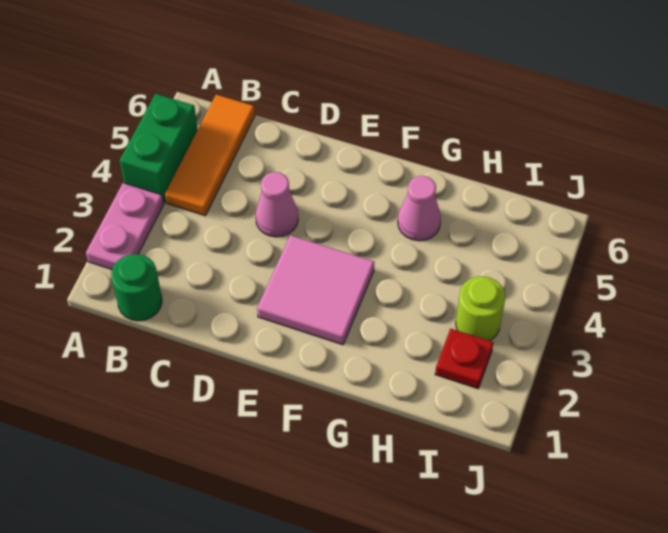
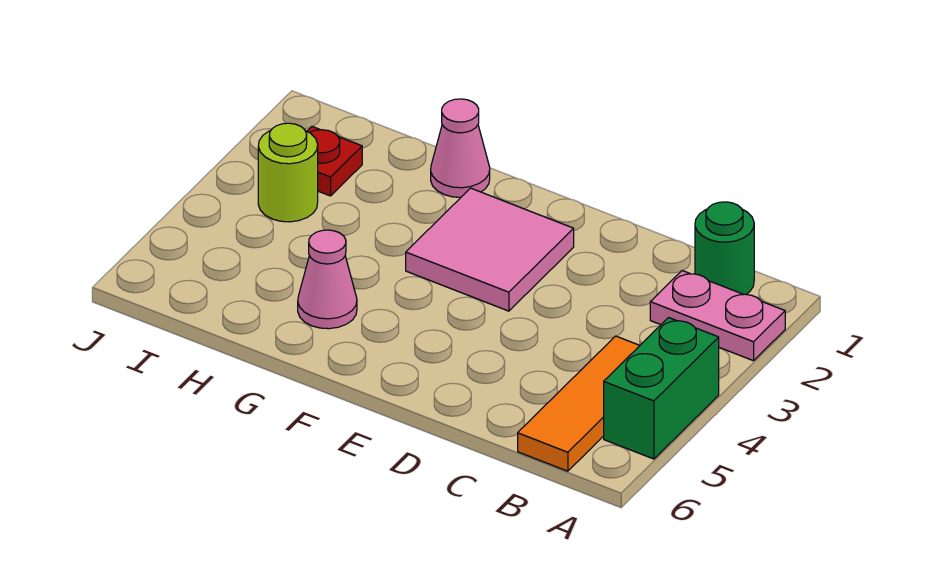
pink 1x2 plate [86,183,164,269] -> pink 1x2 plate turned to [650,271,785,361]
pink 1x1 cone [255,172,298,237] -> pink 1x1 cone moved to [431,99,490,197]

